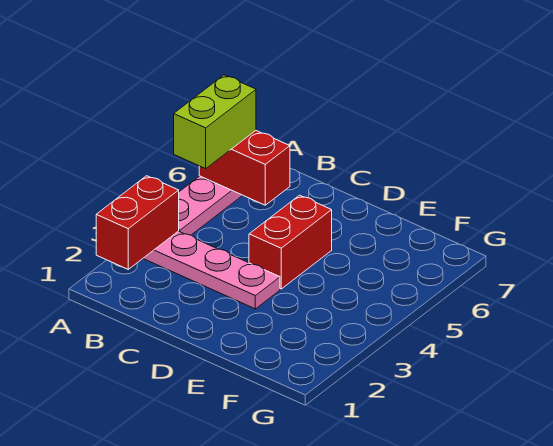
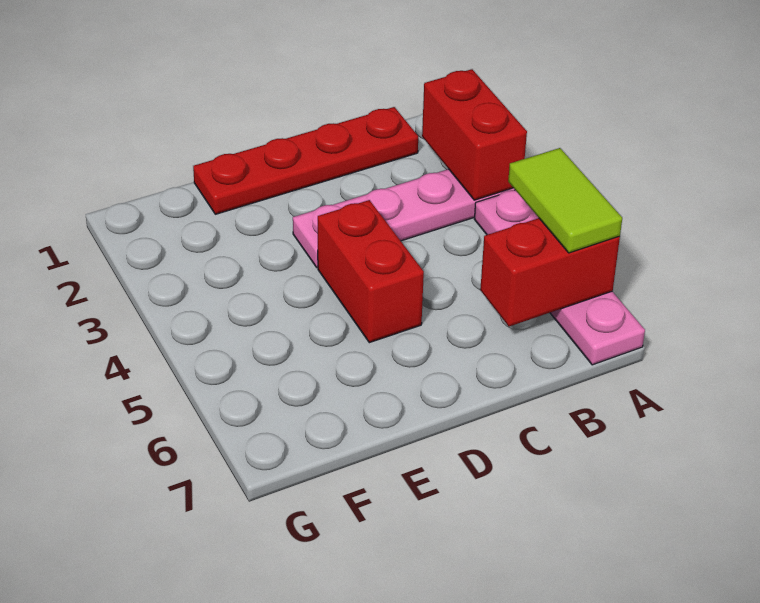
lime 1x2 brick [174,75,256,169] -> lime 1x2 tile [508,148,622,253]
none -> red 1x4 plate [193,107,418,214]

